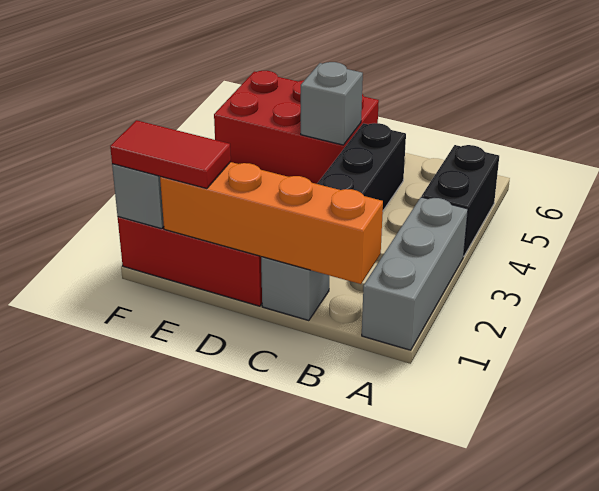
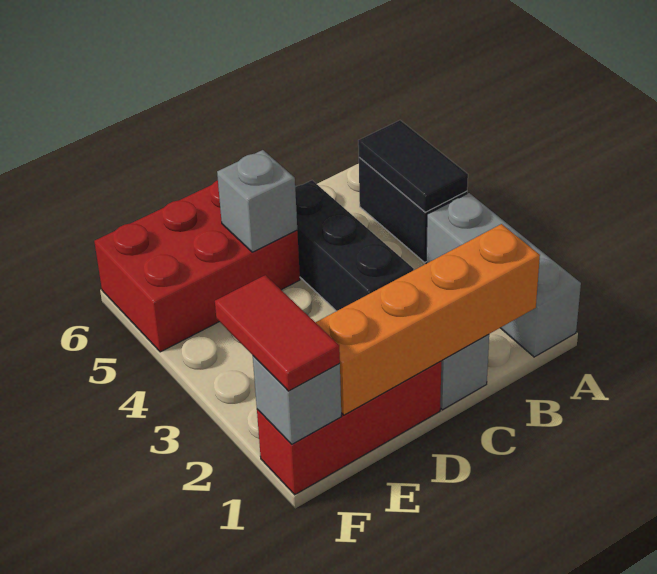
none -> black 1x2 tile [358,120,468,212]
red 1x2 tile [110,120,231,189] -> red 1x2 tile turned to [215,275,340,391]

